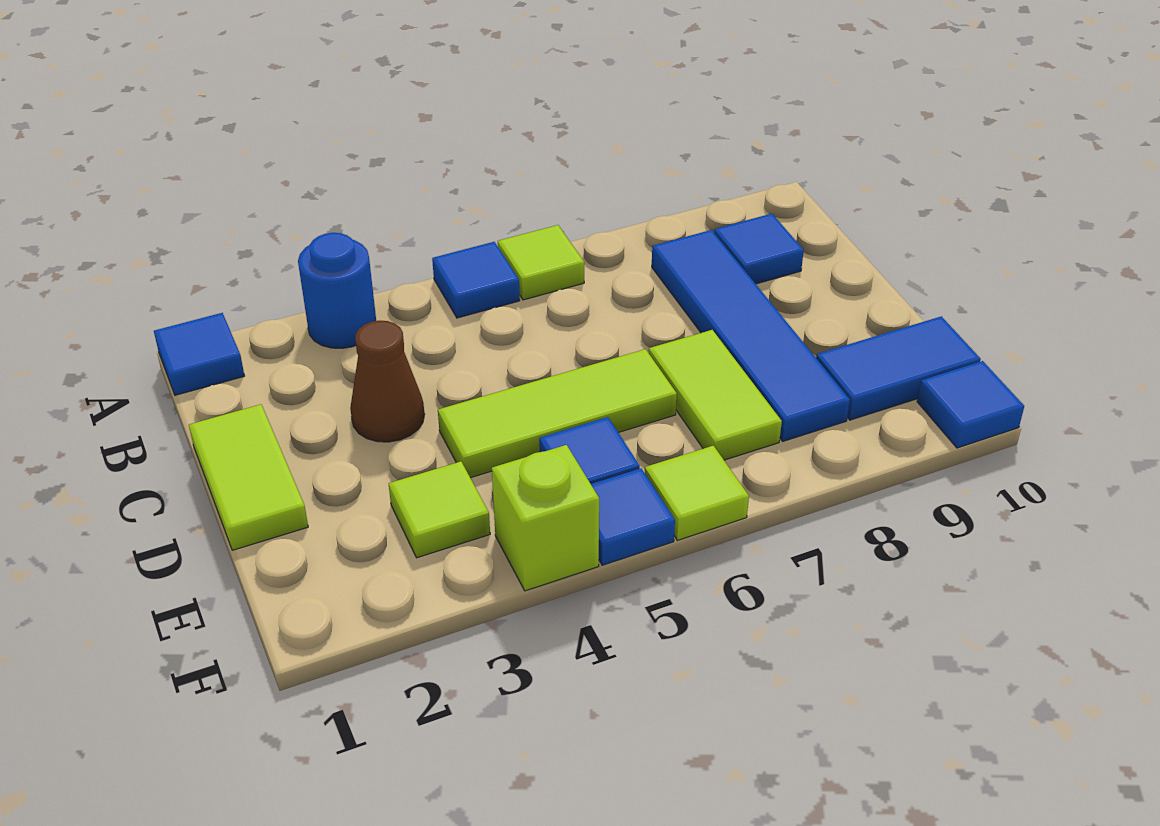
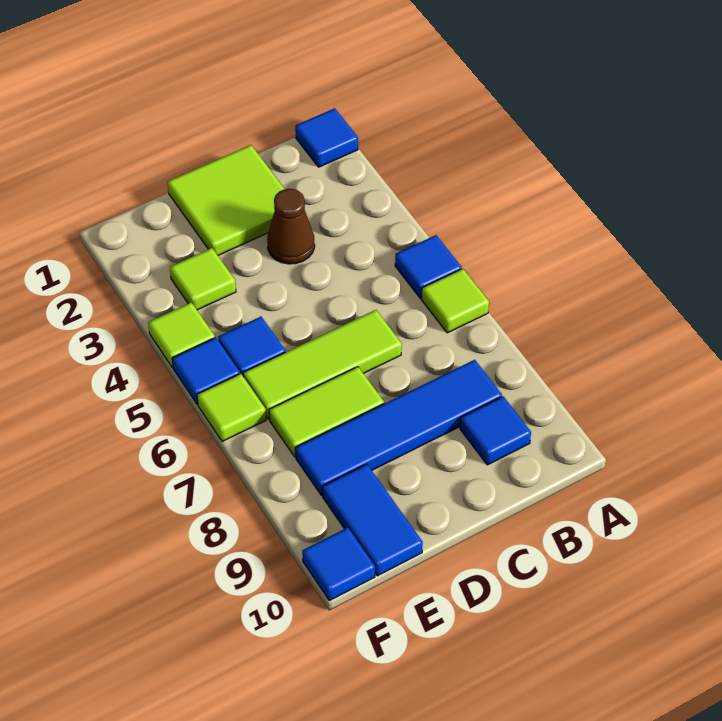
blue 1x1 round brick [298,233,376,348] -> none
lime 1x2 tile [189,404,308,550] -> lime 2x2 tile [167,145,284,255]
lime 1x3 tile [438,349,677,478] -> lime 1x3 tile turned to [243,310,402,419]
lime 1x1 brick [492,445,599,591] -> lime 1x1 tile [148,302,215,368]

